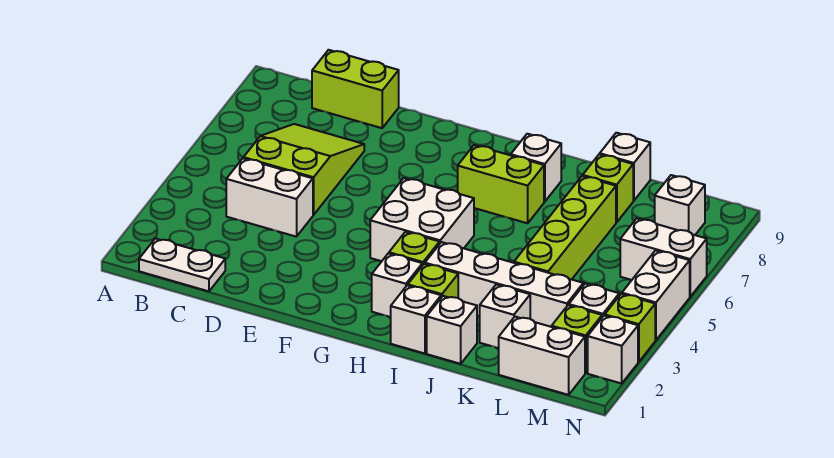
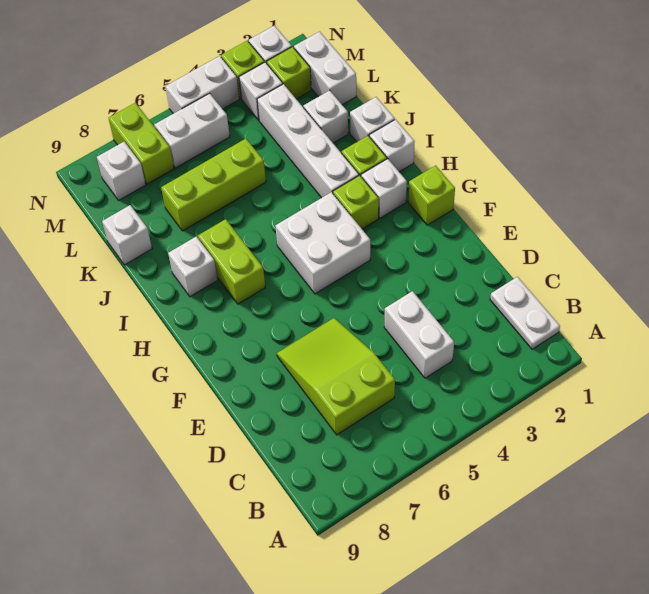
lime 2x3 slope [244,124,364,215] -> lime 2x3 slope turned to [277,318,395,435]
lime 1x2 brick [312,50,399,128] -> lime 1x2 brick moved to [109,103,174,184]
lime 1x4 brick [514,176,616,279] -> lime 1x3 brick [161,139,266,231]
lime 1x1 brick [583,154,633,222] -> lime 1x1 brick moved to [408,166,455,225]
white 1x2 brick [620,219,707,297] -> white 1x2 brick turned to [155,93,230,168]

